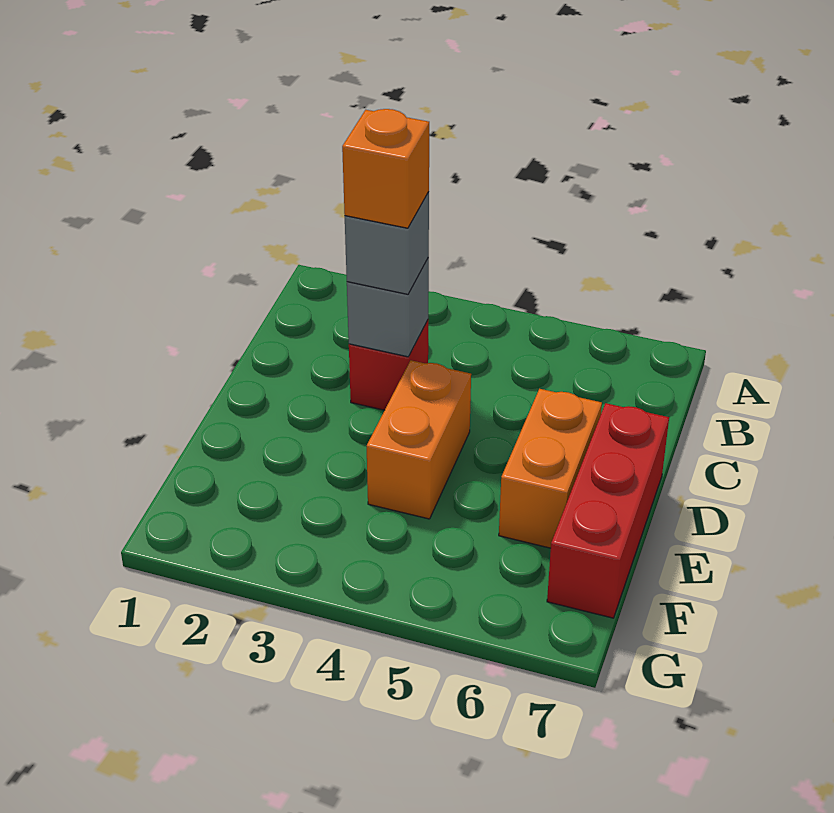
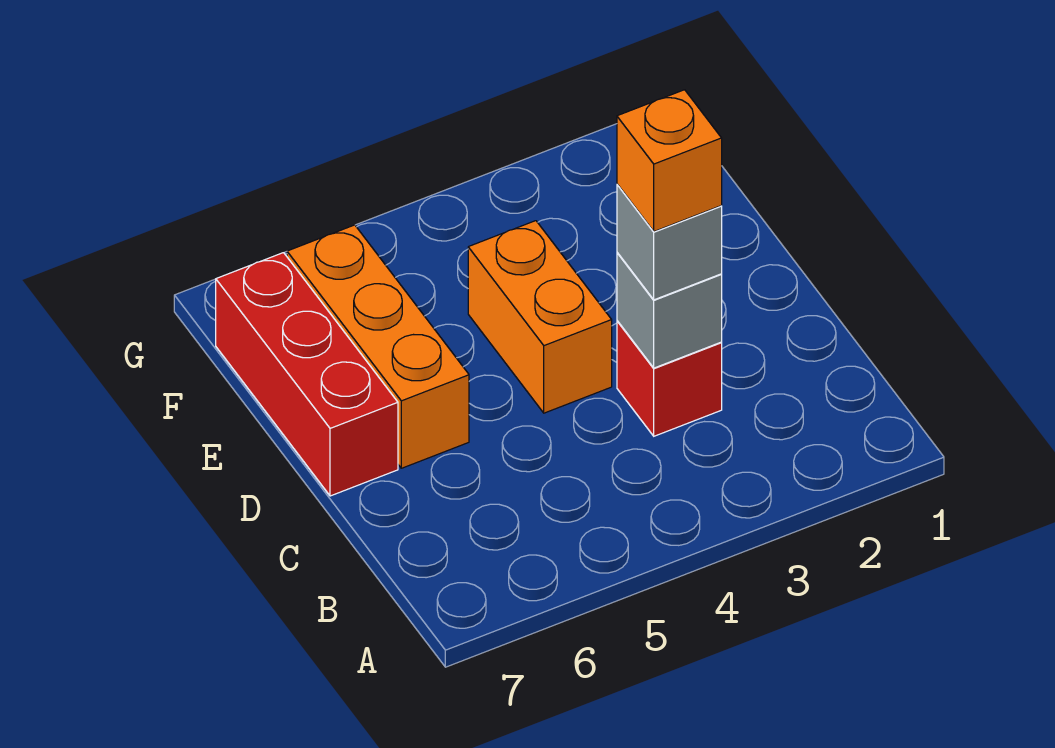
orange 1x2 brick [499,389,602,548] -> orange 1x3 brick [287,225,469,468]

